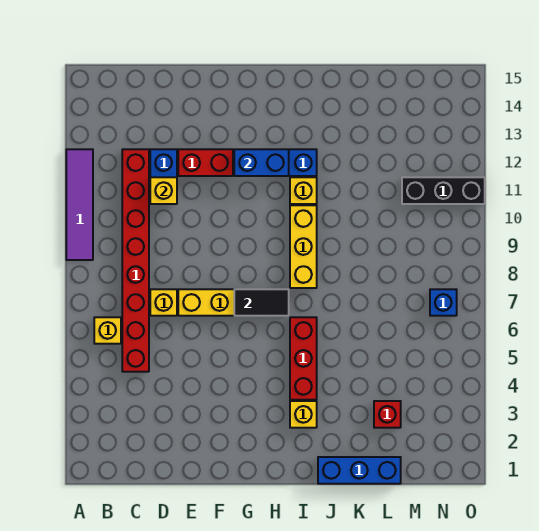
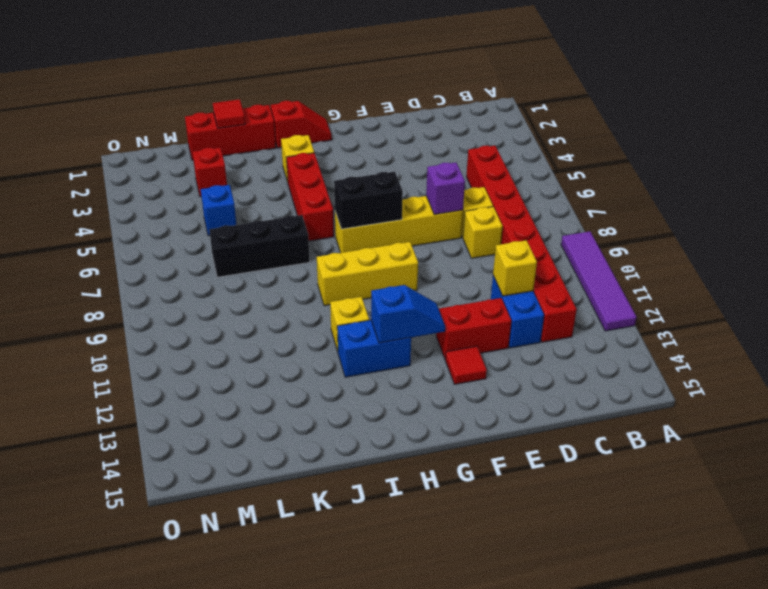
yellow 1x1 brick [94,317,121,344] -> yellow 1x1 brick moved to [463,207,503,258]
none -> purple 1x1 brick [426,162,465,215]
none -> red 1x1 tile [445,346,487,384]
black 1x2 tile [234,289,289,316] -> black 1x2 brick [334,172,403,229]
blue 1x2 brick [234,149,289,176] -> blue 1x2 slope [371,285,445,343]
none -> red 1x2 slope [271,101,332,148]
yellow 1x3 brick [290,205,317,288] -> yellow 1x3 brick turned to [317,242,418,306]
blue 1x3 brick [318,457,401,484] -> red 1x3 brick [185,105,276,160]
none -> red 1x1 tile [213,99,245,128]
black 1x3 brick [402,177,485,204] -> black 1x3 brick moved to [209,215,310,277]
blue 1x1 brick [430,289,457,316] -> blue 1x1 brick moved to [201,185,237,236]

